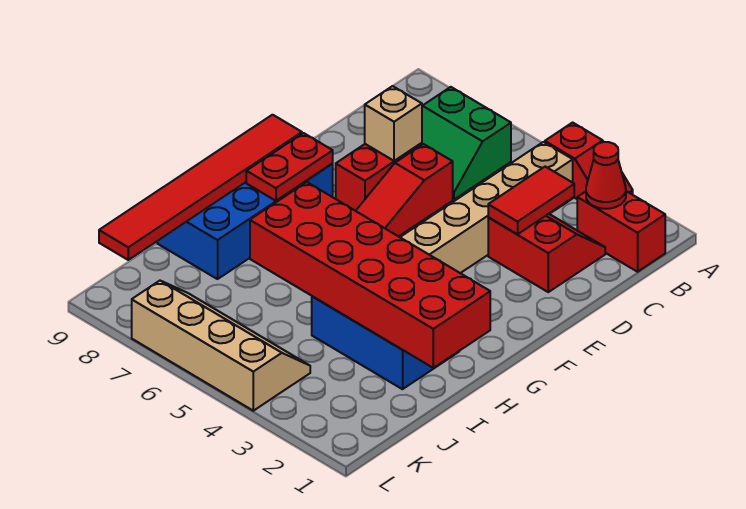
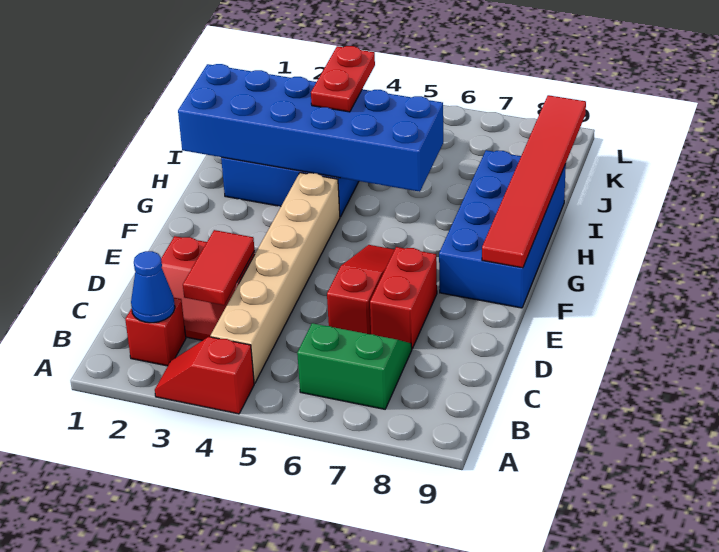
red 1x2 brick [577,191,665,272] -> red 1x1 brick [125,298,186,366]
red 1x1 cone [586,142,626,209] -> blue 1x1 cone [131,251,175,323]
tan 1x1 brick [365,86,422,161] -> none
red 1x2 plate [246,133,333,201] -> red 1x2 plate moved to [311,46,375,112]
red 2x6 brick [250,182,490,368] -> blue 2x6 brick [178,64,443,192]
tan 2x4 slope [132,281,310,411] -> none

